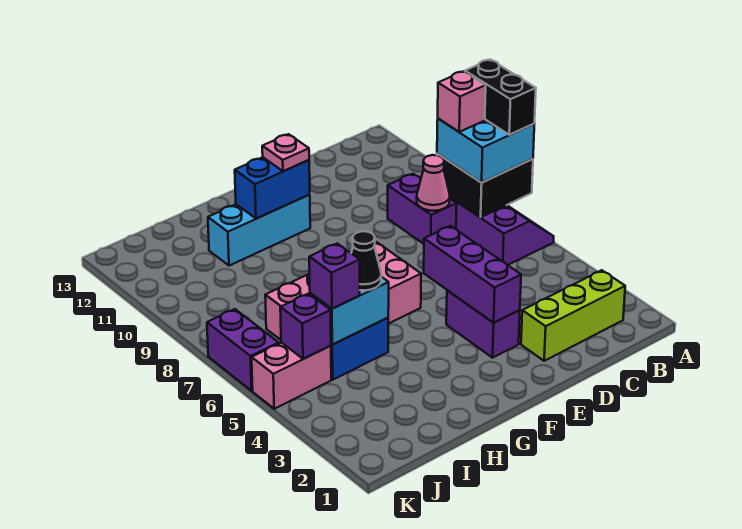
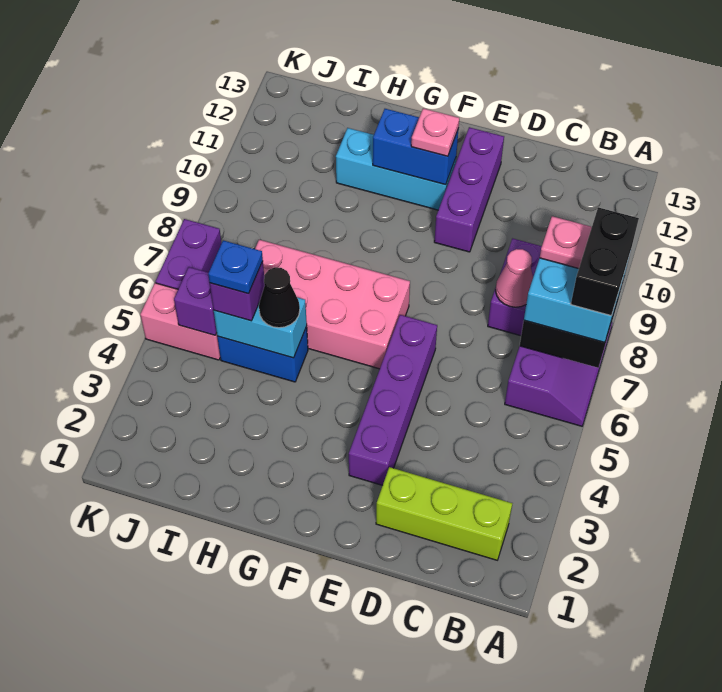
pink 1x1 brick [438,71,486,132] -> pink 1x1 plate [540,216,592,269]
purple 1x2 brick [446,290,520,358] -> purple 1x4 brick [349,315,437,485]
purple 1x3 brick [424,226,521,323] -> purple 1x3 brick moved to [434,127,504,252]
none -> blue 1x1 plate [208,241,263,294]

